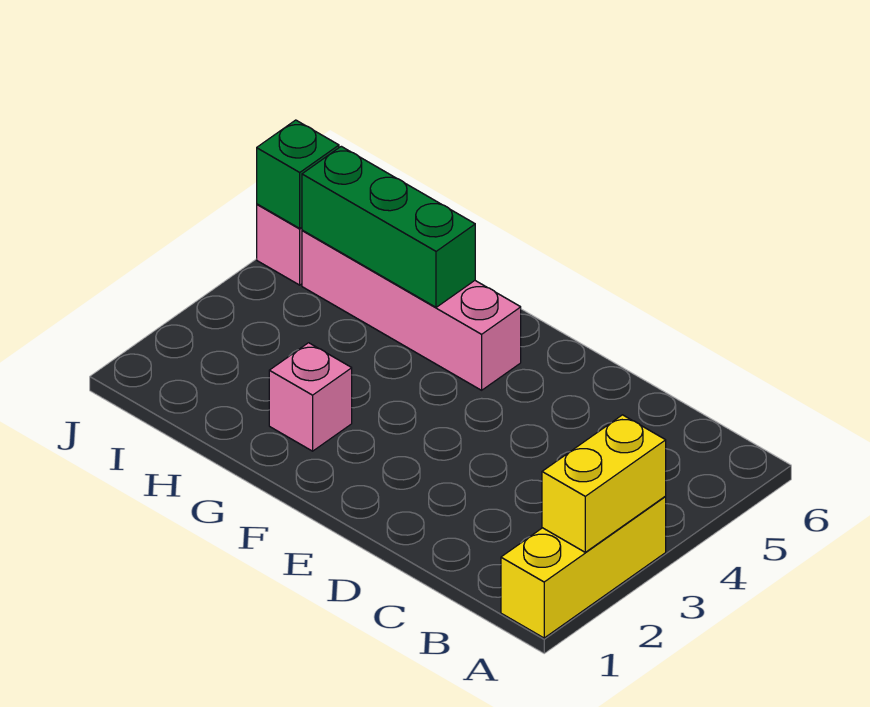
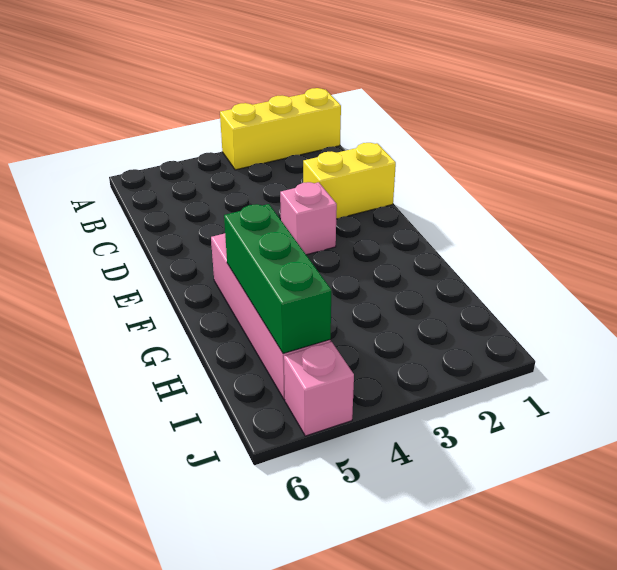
yellow 1x2 brick [542,415,666,552] -> yellow 1x2 brick moved to [303,143,396,219]
pink 1x1 brick [269,343,352,451] -> pink 1x1 brick moved to [280,182,337,255]
green 1x1 brick [257,120,339,228] -> none

